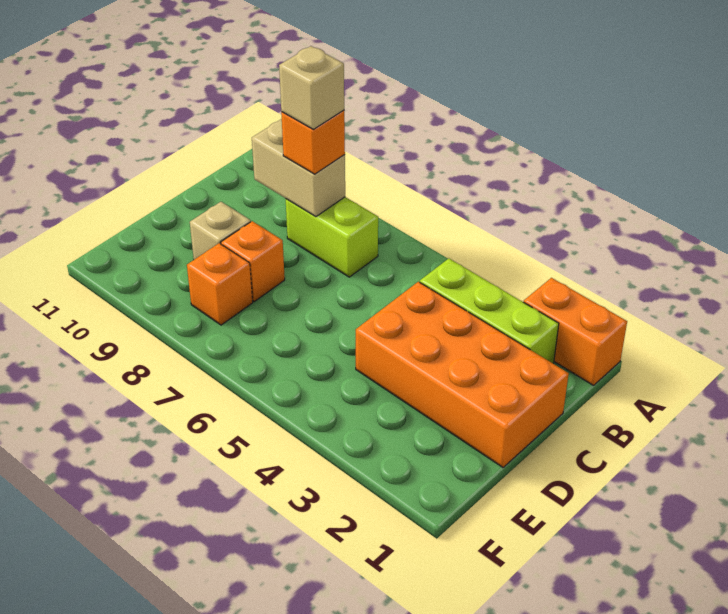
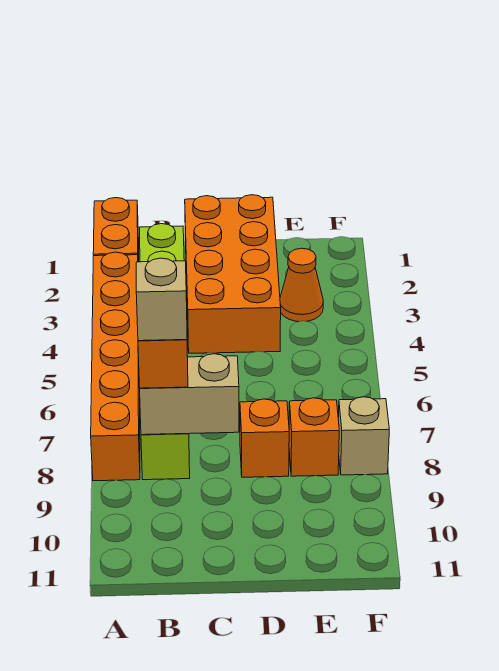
none -> orange 1x6 brick [91,252,140,481]
tan 1x2 brick [252,119,345,217] -> tan 1x2 brick turned to [140,354,239,435]
tan 1x1 brick [190,202,251,259] -> tan 1x1 brick moved to [338,397,389,475]
none -> orange 1x1 cone [280,248,323,322]

